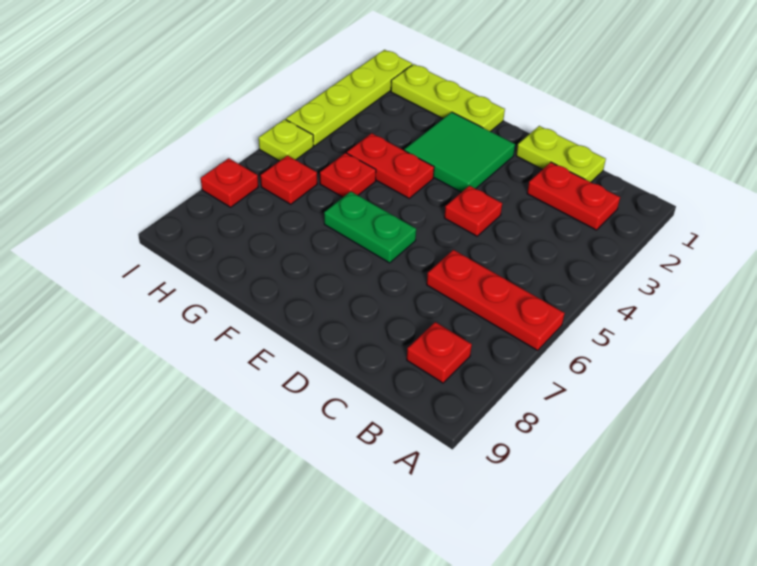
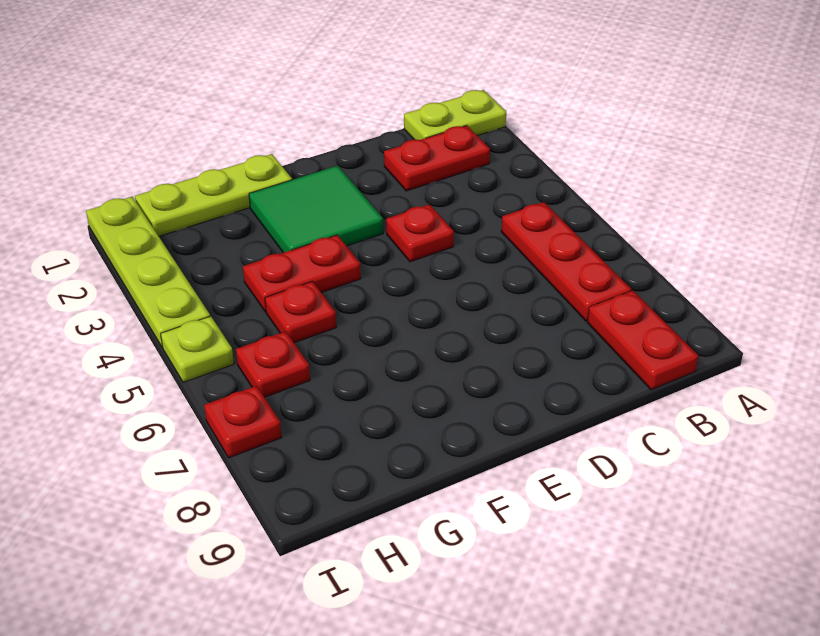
red 1x3 plate [427,250,565,350] -> red 1x3 plate turned to [501,202,631,321]
red 1x1 plate [407,322,472,383] -> red 1x2 plate [587,291,698,390]
lime 1x2 plate [516,126,606,182] -> lime 1x2 plate moved to [404,90,506,140]
green 1x2 plate [324,191,416,263] -> none

